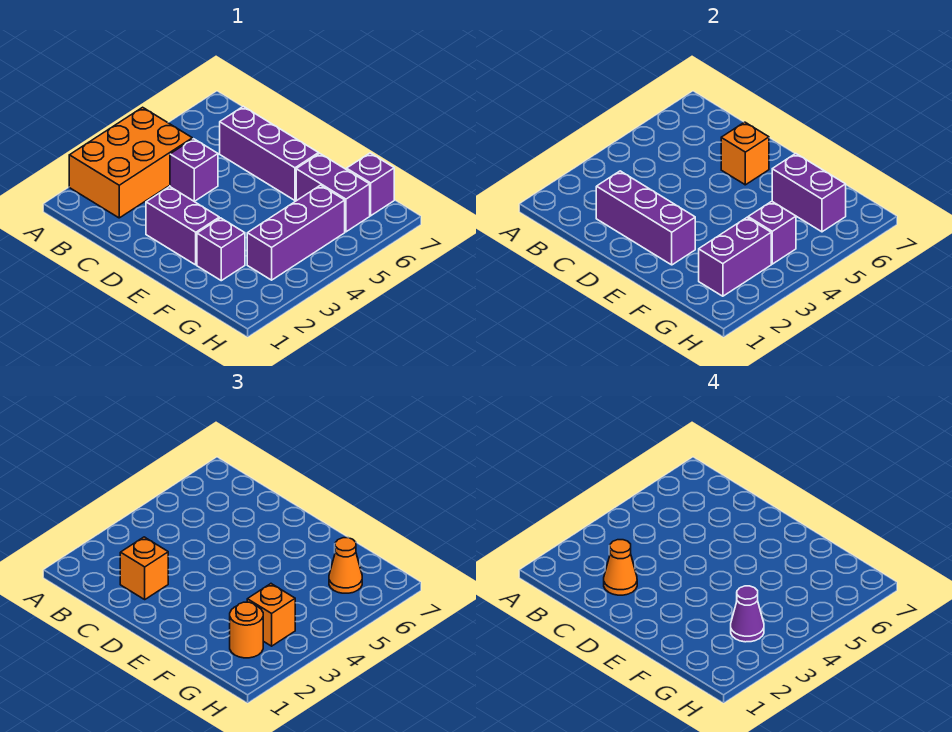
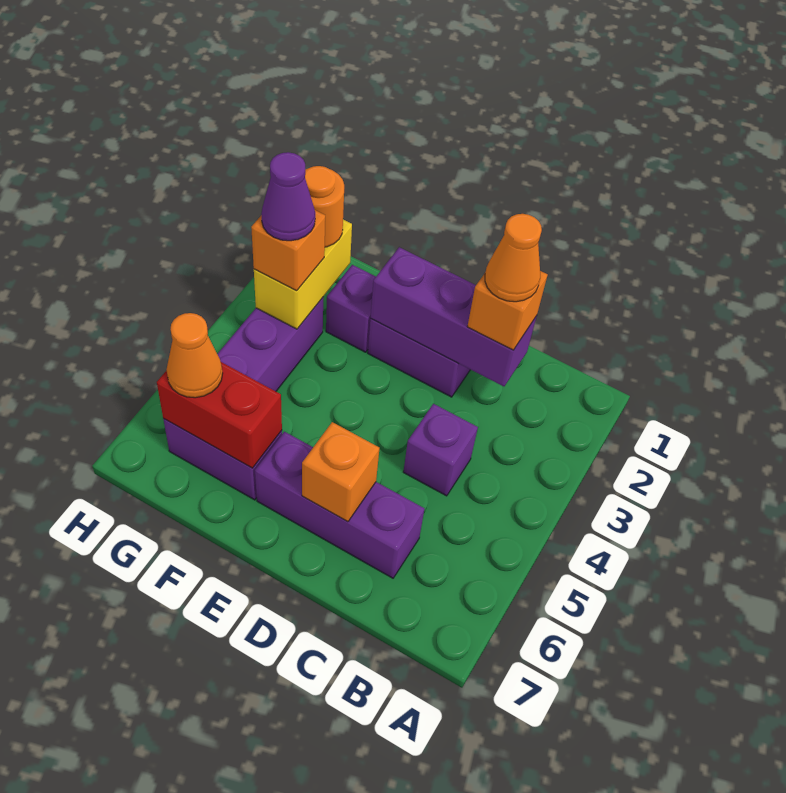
orange 2x3 brick [69,107,192,218] -> none
purple 1x2 brick [772,154,846,232] -> red 1x2 brick [157,362,282,468]
purple 1x2 brick [699,218,771,296] -> yellow 1x2 brick [254,220,352,329]
purple 1x1 brick [748,201,796,264] -> none
purple 1x1 brick [347,153,394,216] -> none

